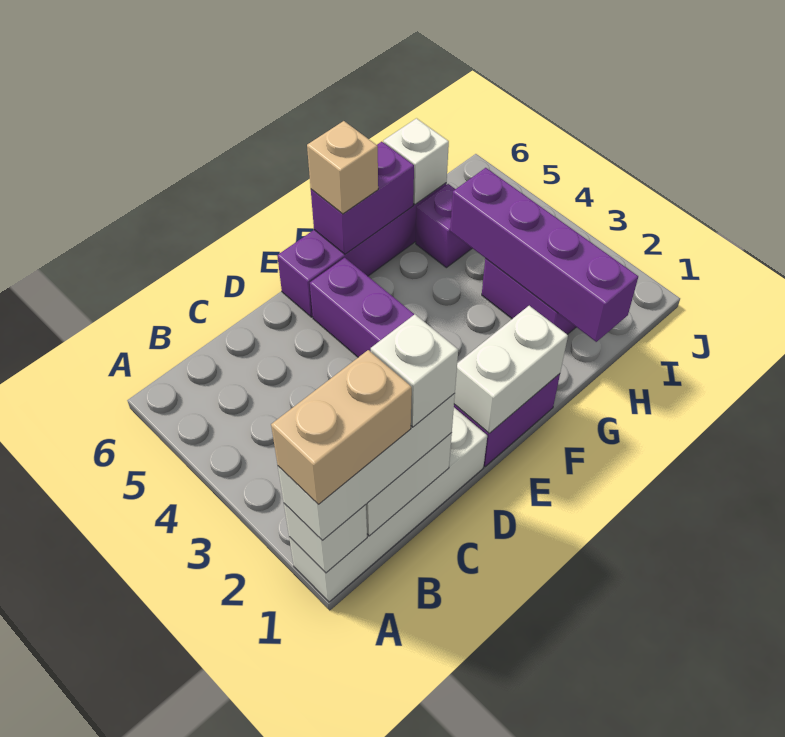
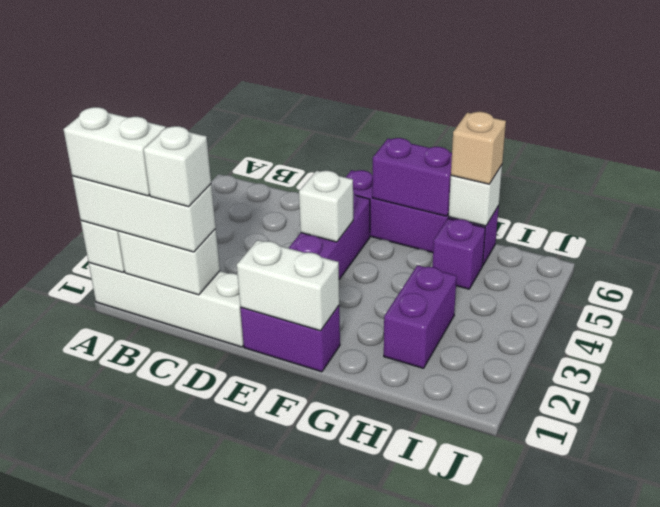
tan 1x2 brick [271,350,412,505] -> white 1x2 brick [63,107,166,196]
none -> white 1x1 brick [299,171,353,242]
tan 1x1 brick [307,121,378,214] -> tan 1x1 brick moved to [451,112,506,184]
purple 1x4 brick [450,168,638,342] -> none

